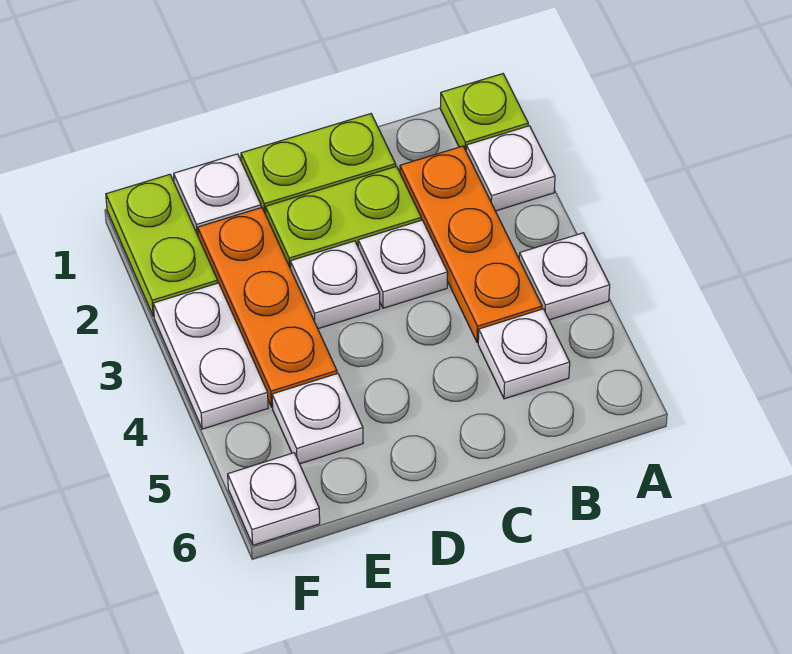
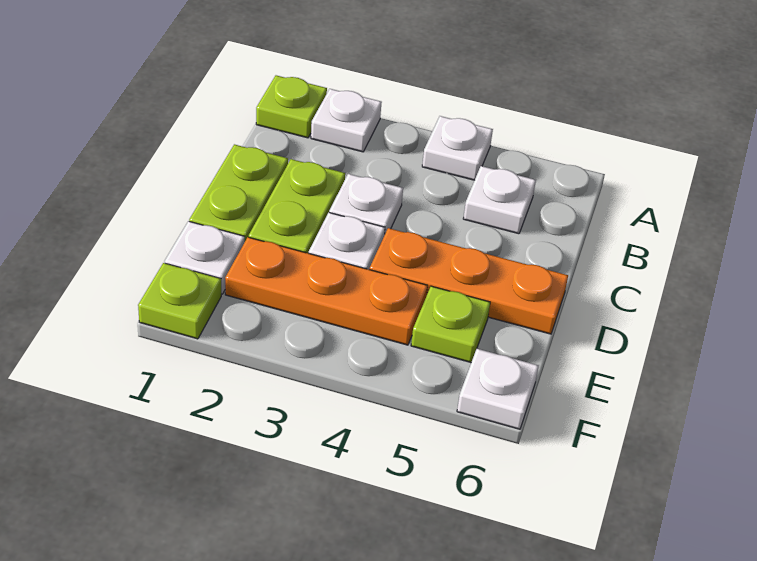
orange 1x3 plate [400,146,542,343] -> orange 1x3 plate moved to [370,228,568,334]
white 1x1 plate [272,373,363,464] -> lime 1x1 plate [411,286,490,362]
lime 1x2 plate [106,174,218,317] -> lime 1x1 plate [138,263,221,339]
white 1x2 plate [153,283,268,429] -> none

